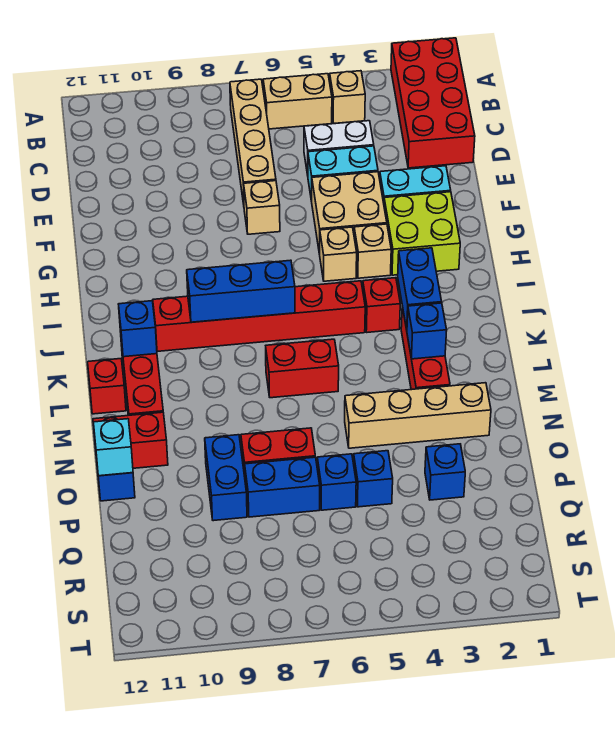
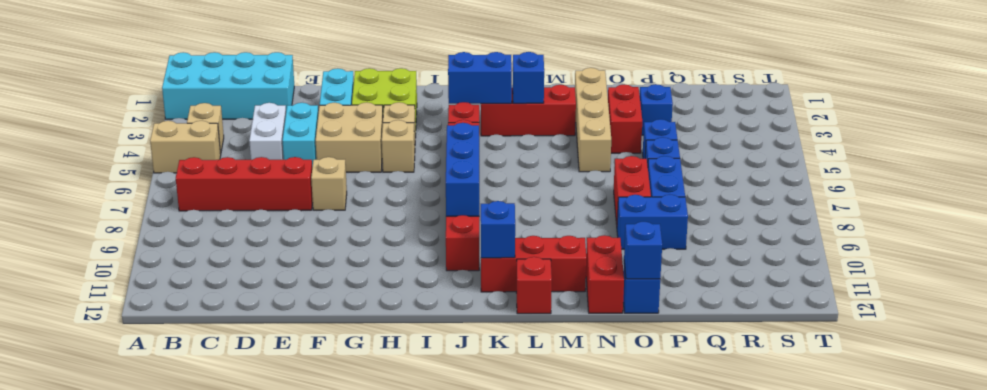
red 2x4 brick [391,38,475,168] -> cyan 2x4 brick [162,52,294,119]
tan 1x2 brick [263,74,332,129] -> tan 1x2 brick turned to [150,121,221,173]
tan 1x4 brick [230,79,276,204] -> red 1x4 brick [176,157,313,211]
red 1x2 brick [266,339,339,398] -> red 1x2 brick moved to [608,85,642,153]
cyan 1x1 brick [93,419,133,476] -> blue 1x1 brick [624,221,662,279]

